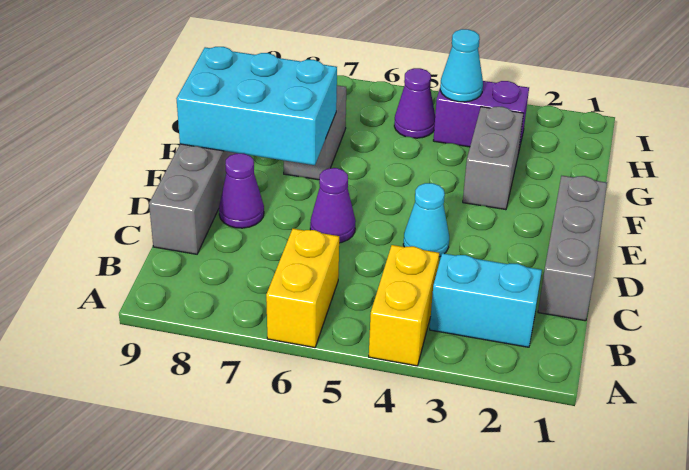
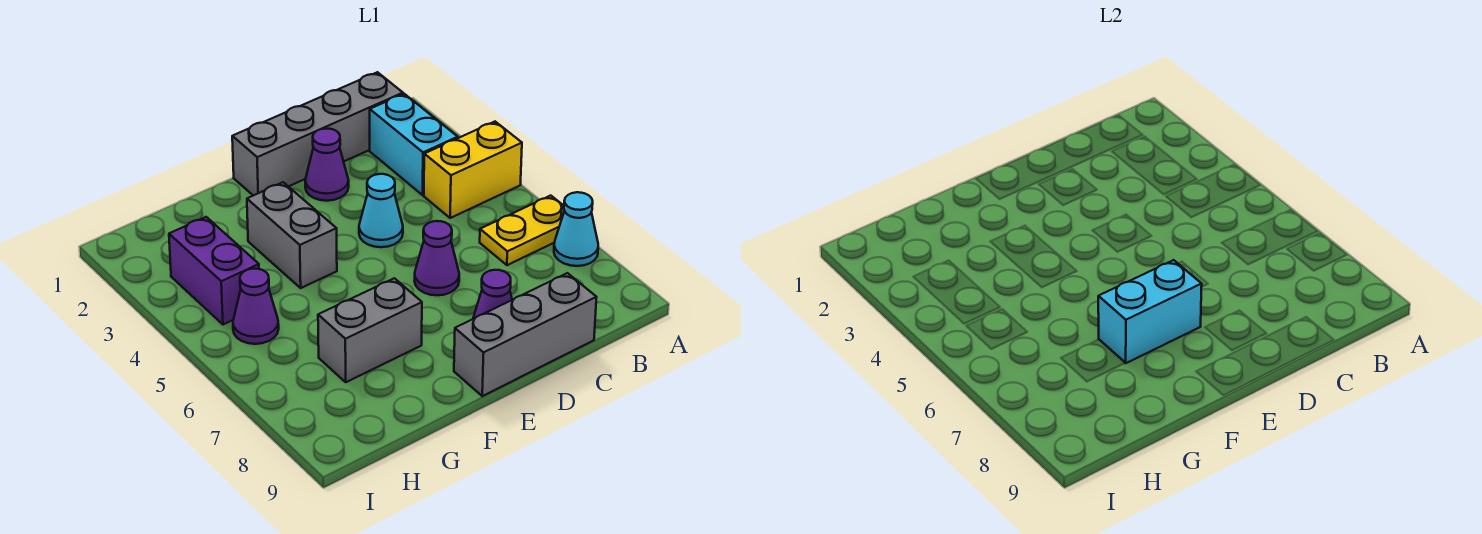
yellow 1x2 brick [266,229,339,347] -> yellow 1x2 plate [480,196,564,265]
grey 1x3 brick [538,176,607,321] -> grey 1x4 brick [232,72,403,196]
none -> purple 1x1 cone [305,128,349,201]
cyan 2x3 brick [176,47,337,165] -> cyan 1x2 brick [1098,260,1202,363]
grey 1x2 brick [463,107,524,210] -> grey 1x2 brick turned to [247,182,337,288]
cyan 1x1 cone [440,29,483,102] -> cyan 1x1 cone moved to [554,192,598,266]

